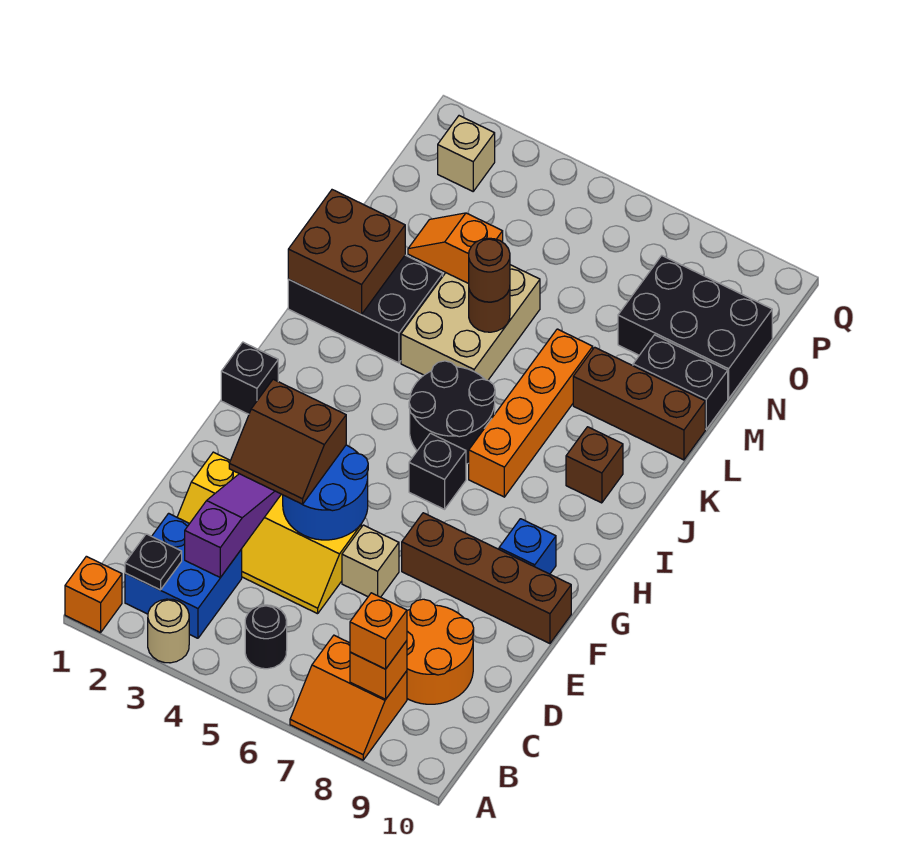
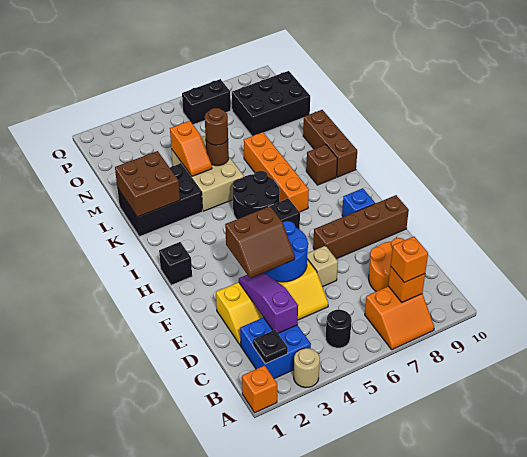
brown 1x3 brick [573,347,705,460] -> brown 1x3 brick turned to [303,110,357,177]
orange 1x2 slope [408,213,503,284] -> orange 1x2 slope turned to [170,121,212,176]
black 1x2 brick [633,335,728,429] -> black 1x2 brick moved to [182,79,231,125]
tan 1x1 brick [438,116,495,191] -> none

